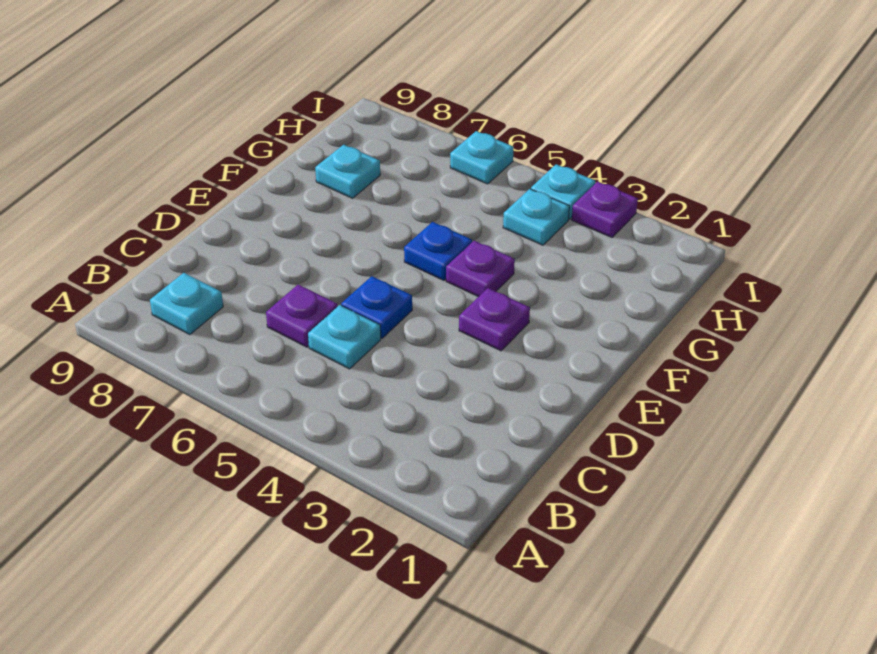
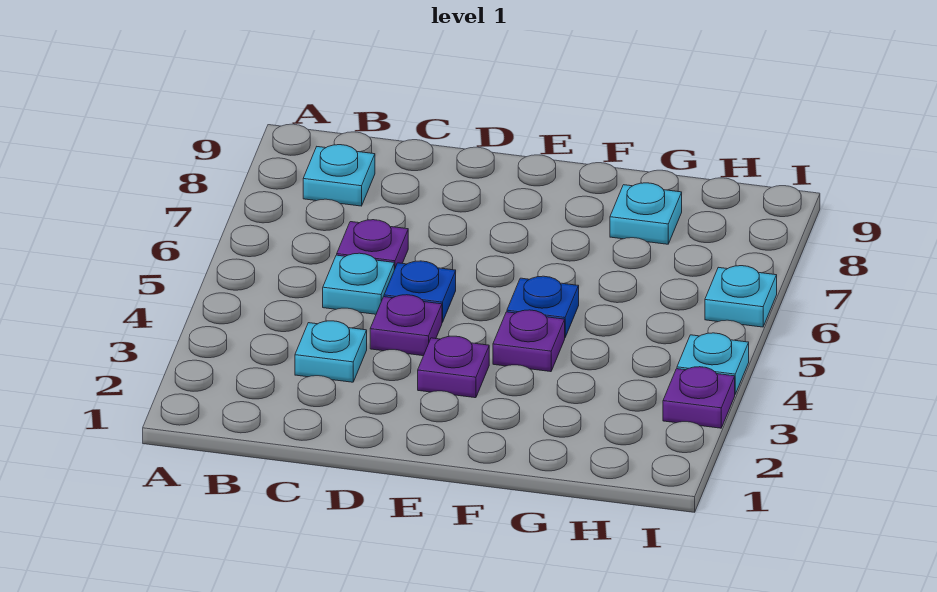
none -> purple 1x1 plate [370,295,442,356]
cyan 1x1 plate [503,189,569,245] -> cyan 1x1 plate moved to [295,321,367,382]

